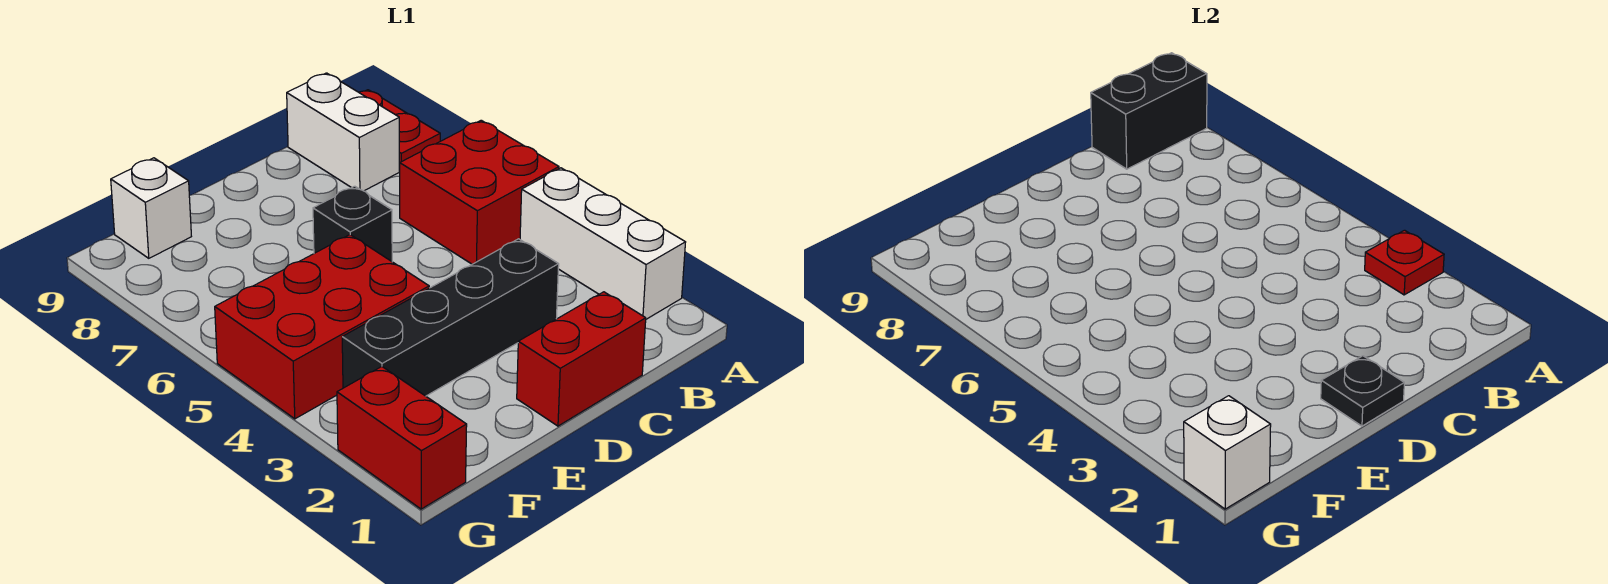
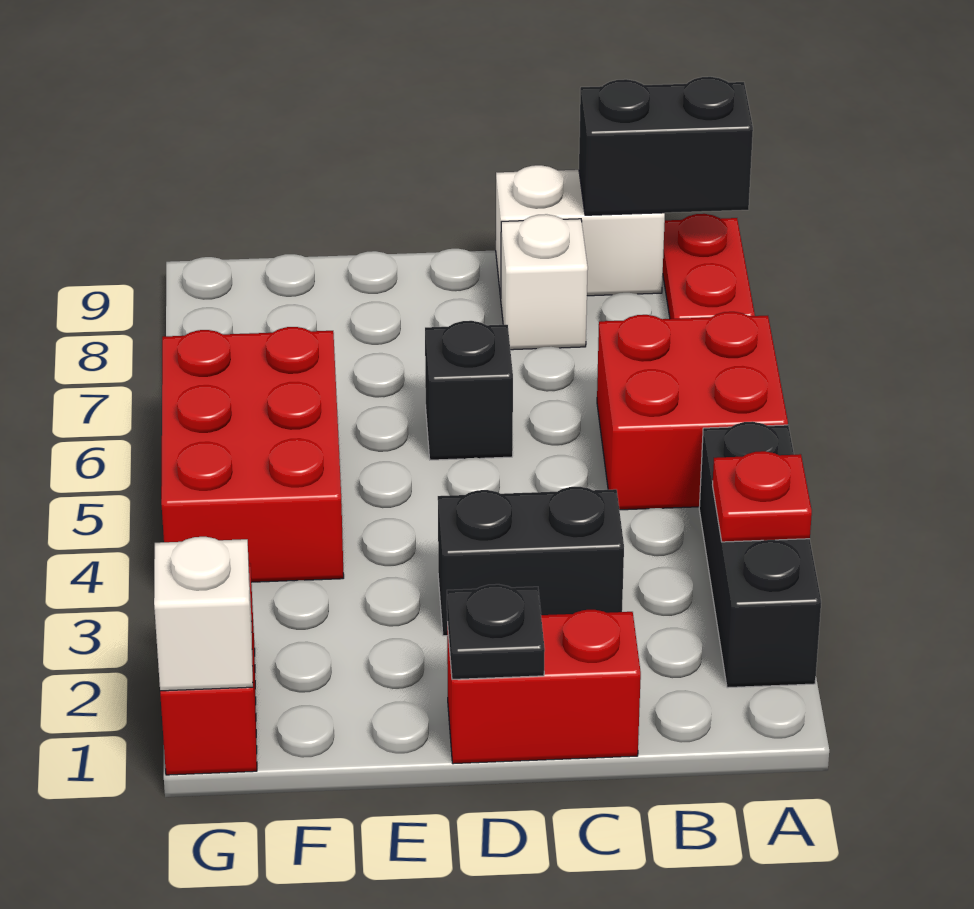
white 1x3 brick [520,168,686,319] -> black 1x3 brick [699,422,821,688]
white 1x2 brick [287,73,399,191] -> white 1x2 brick turned to [496,165,665,298]
black 1x4 brick [342,239,559,396] -> black 1x2 brick [438,487,624,636]
red 2x3 brick [215,235,429,419] -> red 2x3 brick turned to [161,327,344,582]
white 1x1 brick [111,158,191,258] -> white 1x1 brick moved to [501,214,588,350]

